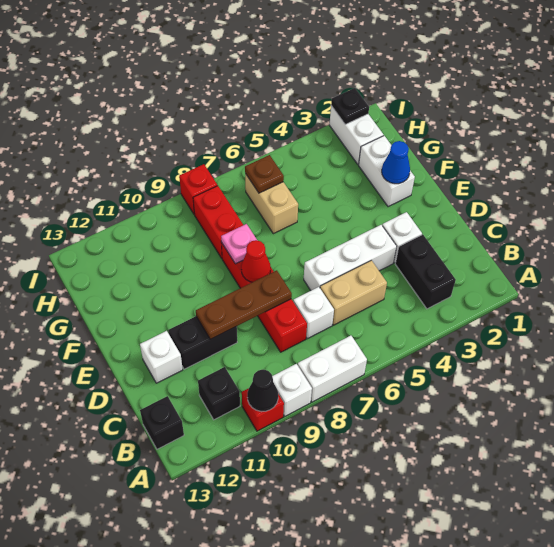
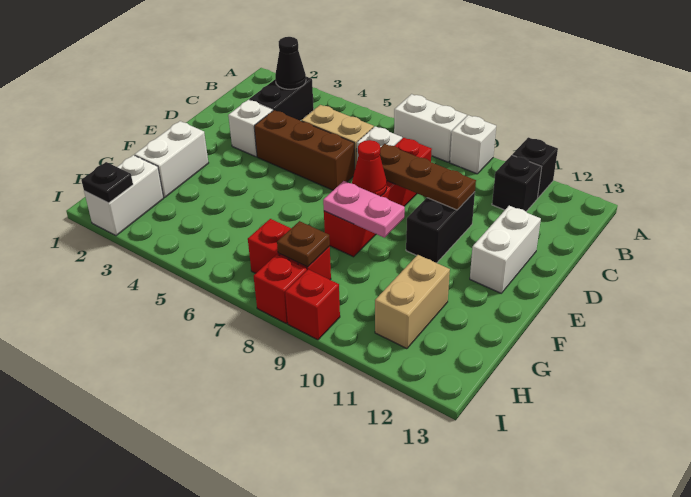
red 1x1 brick [242,389,284,431] -> red 1x1 brick moved to [285,269,340,340]
black 1x1 cone [247,370,278,411] -> black 1x1 cone moved to [275,37,306,89]
black 1x1 brick [140,396,184,449] -> black 1x1 brick moved to [512,137,558,198]
white 1x3 brick [304,225,397,290] -> brown 1x3 brick [254,110,355,190]
black 1x2 brick [168,316,237,369] -> black 1x2 brick turned to [406,192,475,263]
white 1x1 brick [140,331,183,383] -> white 1x2 brick [470,206,541,293]
blue 1x1 cone [382,141,410,184] -> none
pink 1x1 plate [221,224,258,264] -> pink 1x2 plate [323,181,405,238]
tan 1x2 brick [245,174,298,234] -> tan 1x2 brick moved to [375,255,450,349]
red 1x2 brick [193,186,243,258] -> red 1x2 brick turned to [248,219,331,280]
brown 1x1 plate [245,155,284,193] -> brown 1x1 plate moved to [277,221,330,267]

